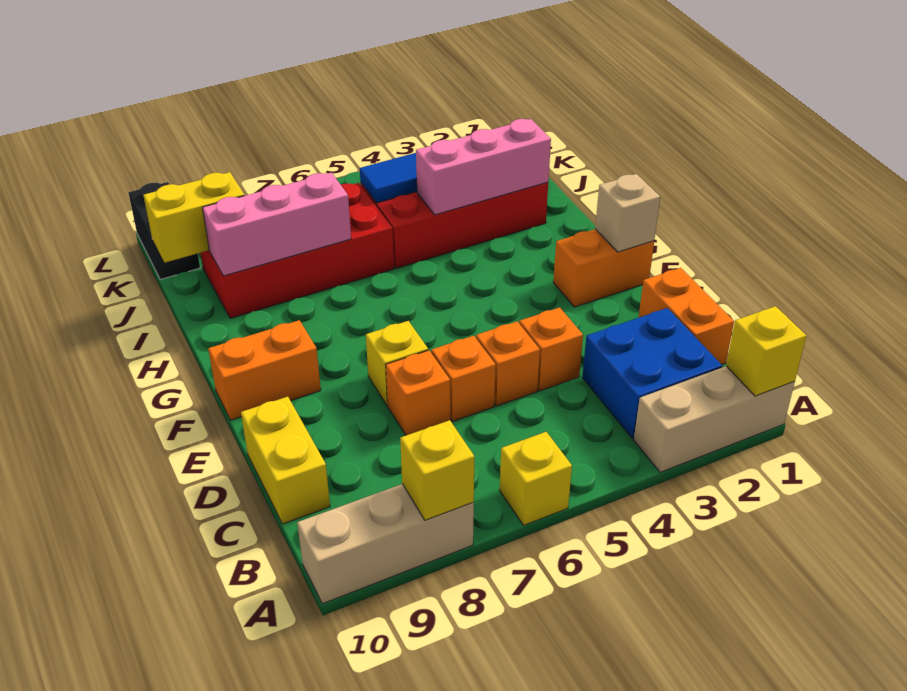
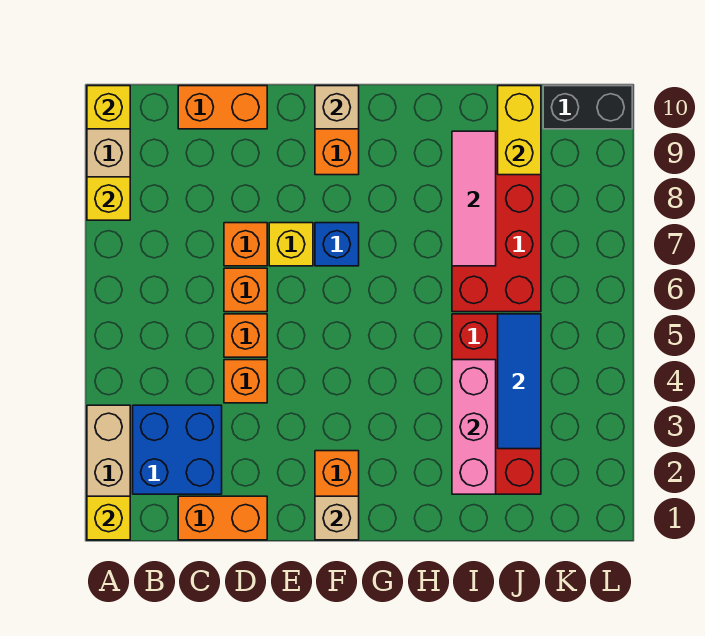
yellow 1x1 brick [500,432,572,525] -> yellow 1x1 brick moved to [87,86,130,129]
yellow 1x2 brick [241,397,330,524] -> orange 1x2 brick [178,86,267,129]
none -> blue 1x1 brick [315,223,359,266]
none -> tan 1x1 brick [315,86,359,129]
pink 1x3 brick [202,173,351,276] -> pink 1x3 tile [452,131,496,266]

